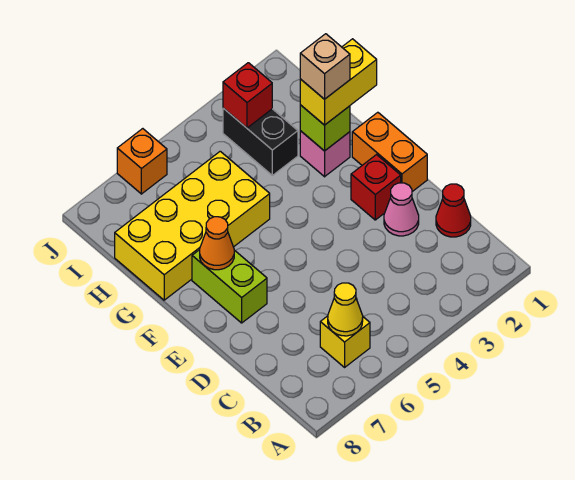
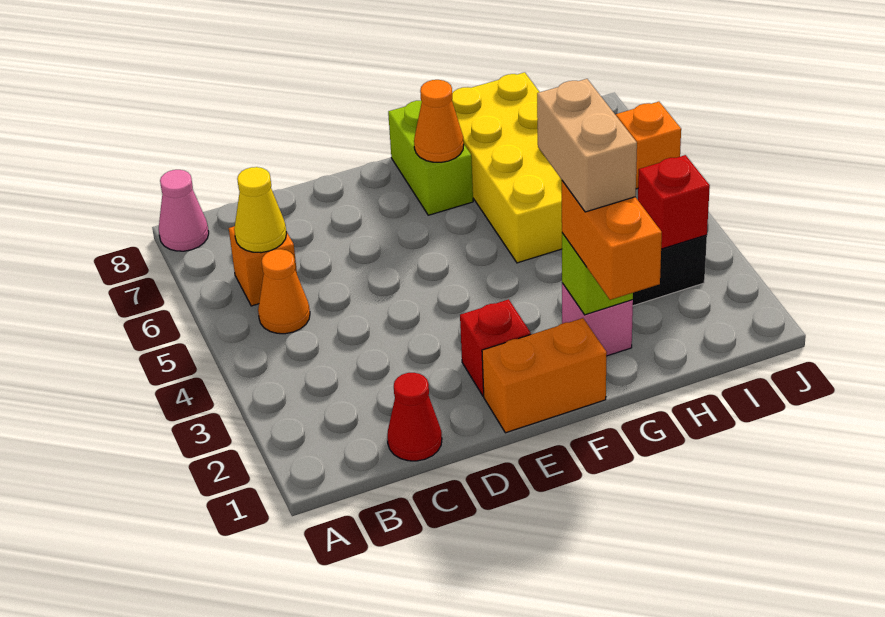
none -> orange 1x1 cone [258,249,310,334]
yellow 1x1 brick [320,316,370,367] -> orange 1x1 brick [229,226,297,306]
pink 1x1 cone [384,183,419,236] -> pink 1x1 cone moved to [159,170,209,251]
lime 1x2 brick [192,250,267,323] -> lime 1x2 brick turned to [388,101,473,215]
yellow 1x2 brick [300,39,377,125] -> orange 1x2 brick [562,181,662,300]
tan 1x1 brick [300,34,350,99] -> tan 1x2 brick [537,79,637,212]

